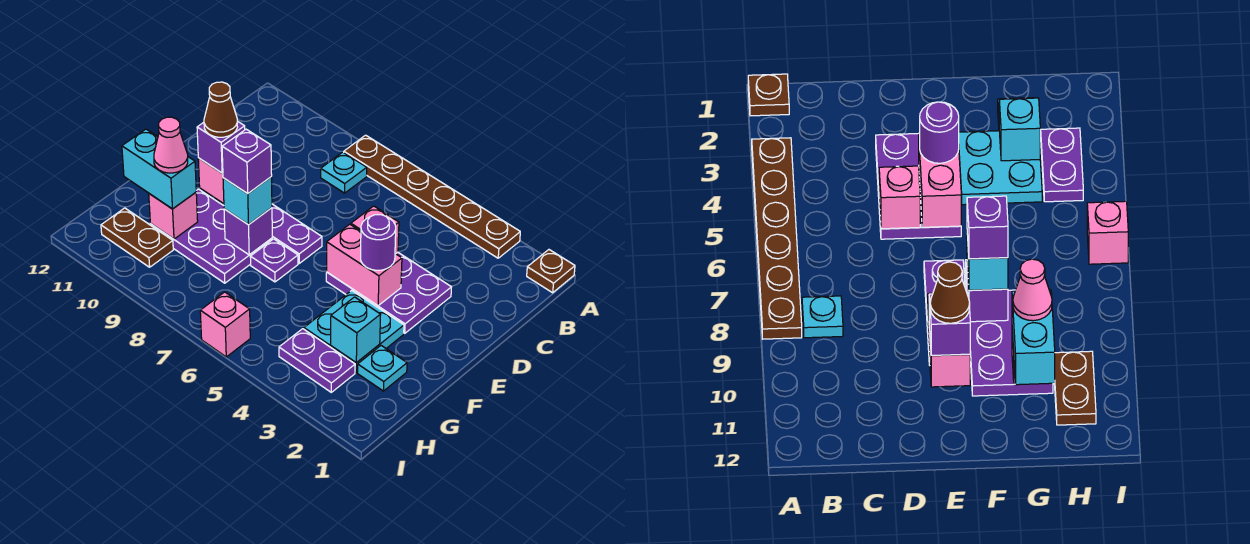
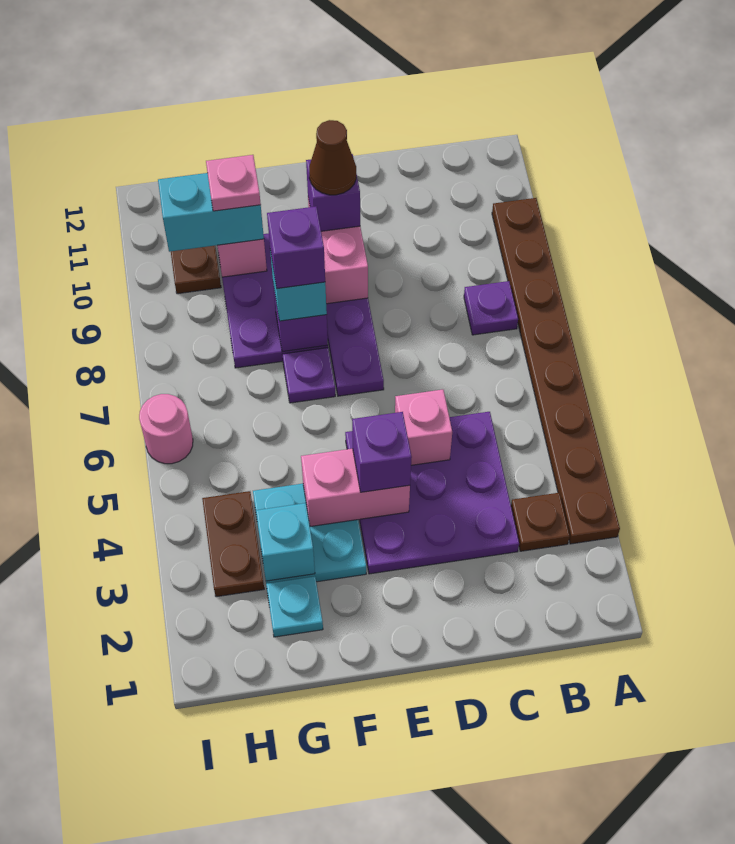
brown 1x1 plate [527,250,575,293] -> brown 1x1 plate moved to [511,493,570,551]
brown 1x6 plate [344,135,520,258] -> brown 1x8 plate [492,198,620,544]
cyan 1x1 plate [321,152,367,193] -> purple 1x1 plate [464,281,518,335]
purple 2x3 plate [326,252,451,333] -> purple 3x3 plate [345,412,519,574]
pink 1x2 brick [327,224,402,306] -> pink 1x2 brick turned to [301,449,410,527]
purple 1x1 round brick [361,215,396,270] -> purple 1x1 brick [352,412,412,492]
cyan 1x2 brick [122,129,196,209] -> cyan 1x2 brick turned to [158,173,264,252]
pink 1x1 cone [154,117,188,173] -> pink 1x1 plate [206,155,261,211]
purple 1x2 plate [279,329,355,392] -> brown 1x2 plate [202,491,264,597]
pink 1x1 brick [200,292,250,357] -> pink 1x1 round brick [139,394,193,464]

